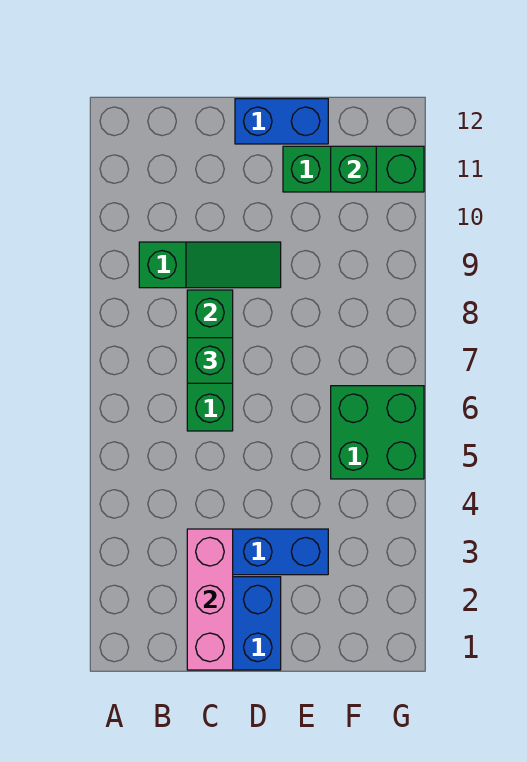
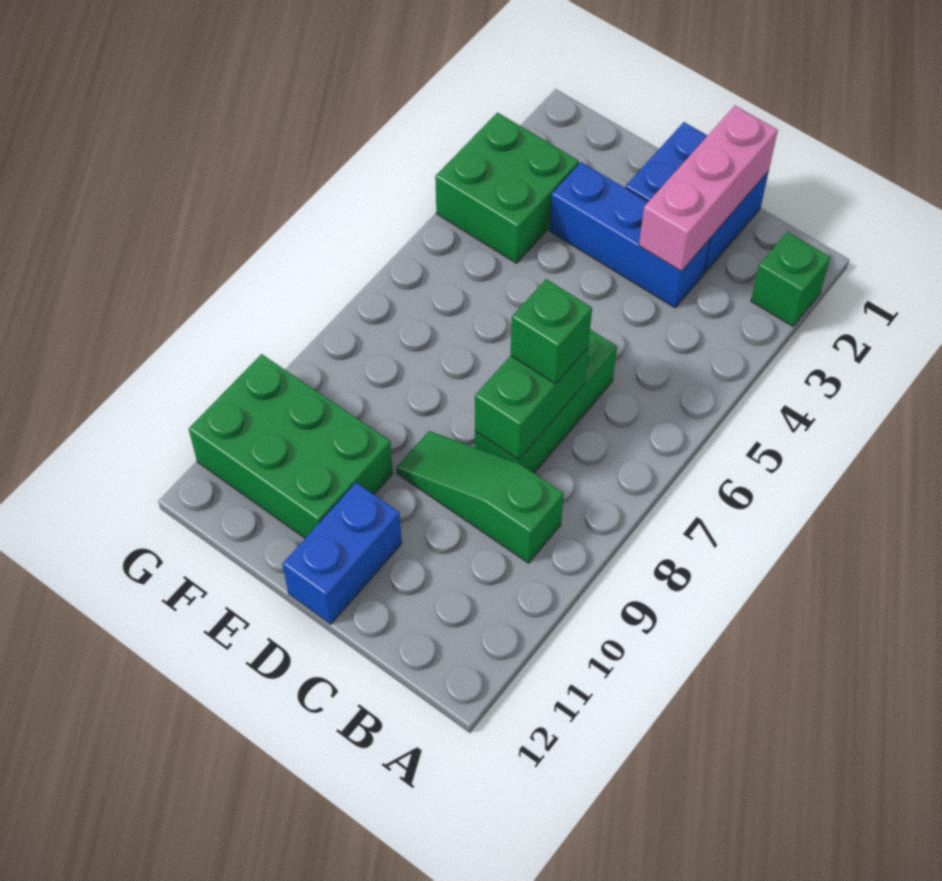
blue 1x2 brick [235,99,328,144] -> blue 1x2 brick turned to [282,483,402,624]
green 1x3 brick [283,146,424,192] -> green 2x3 brick [189,354,393,538]
green 2x2 brick [331,386,424,479] -> green 2x2 brick moved to [435,113,579,263]
green 1x1 brick [331,146,376,192] -> green 1x1 brick moved to [751,232,831,326]

